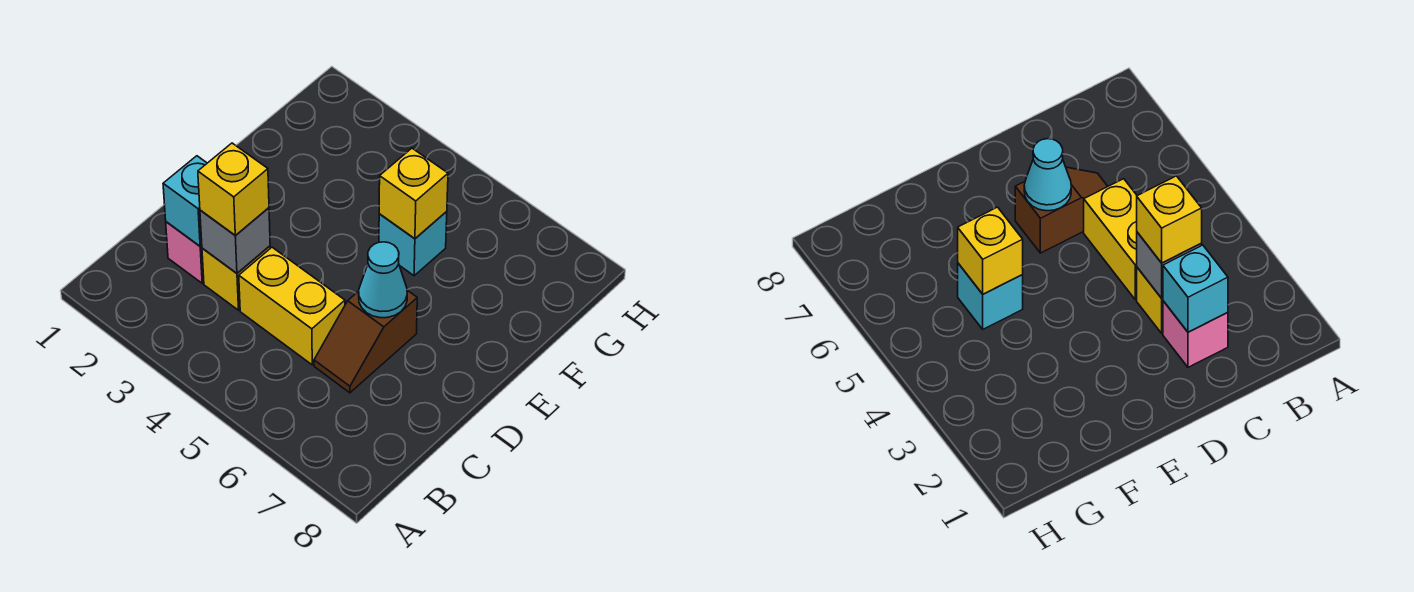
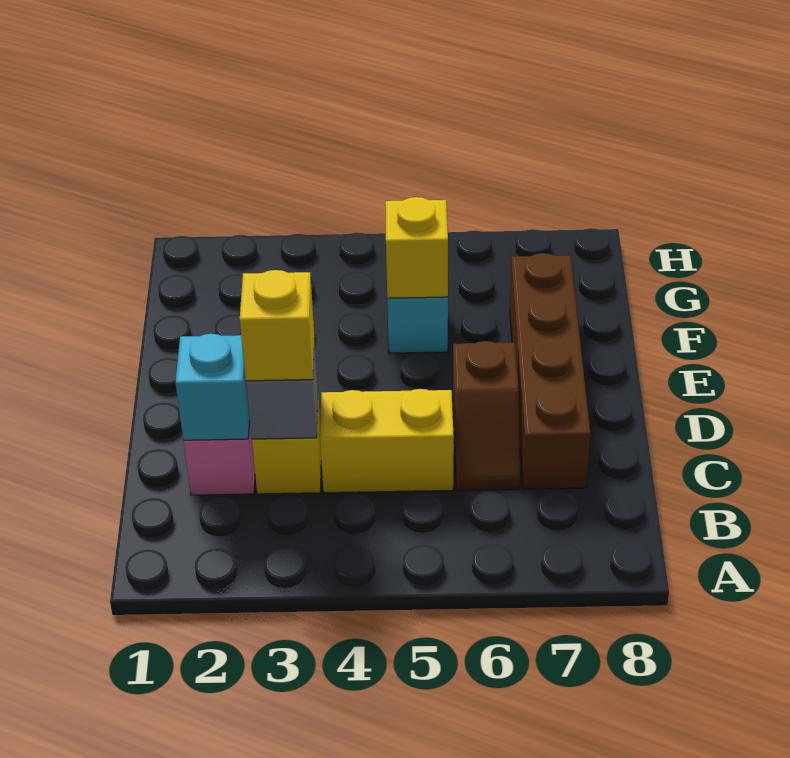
none -> brown 1x4 brick [510,253,591,489]
cyan 1x1 cone [359,242,407,318] -> none

